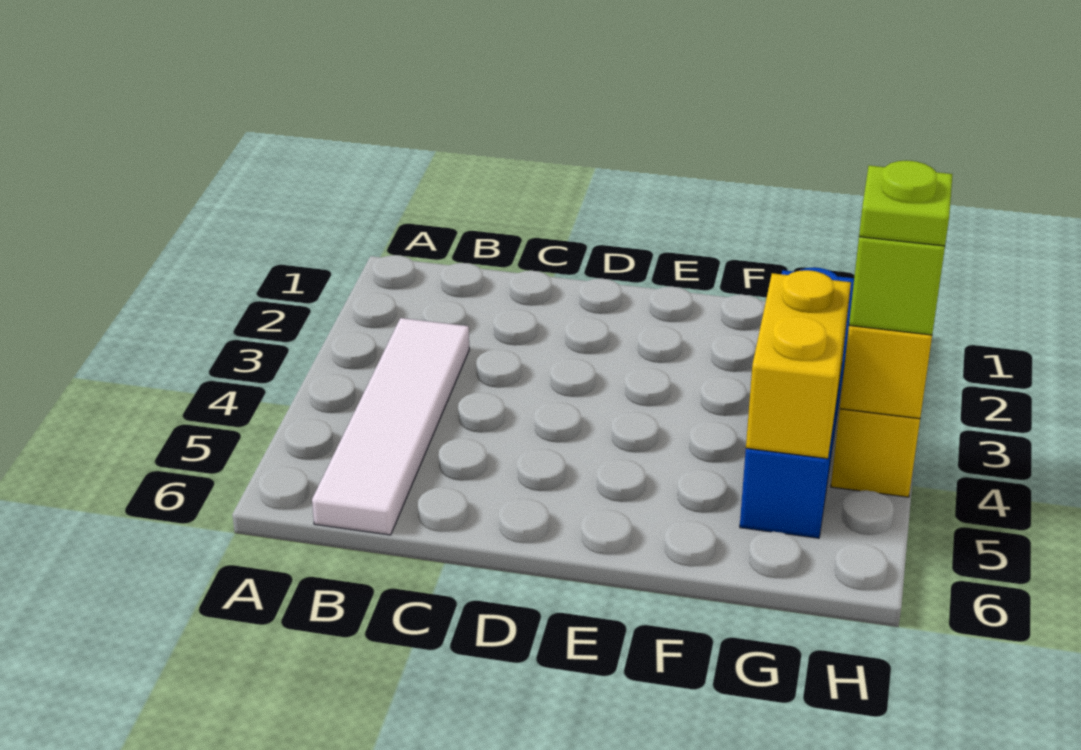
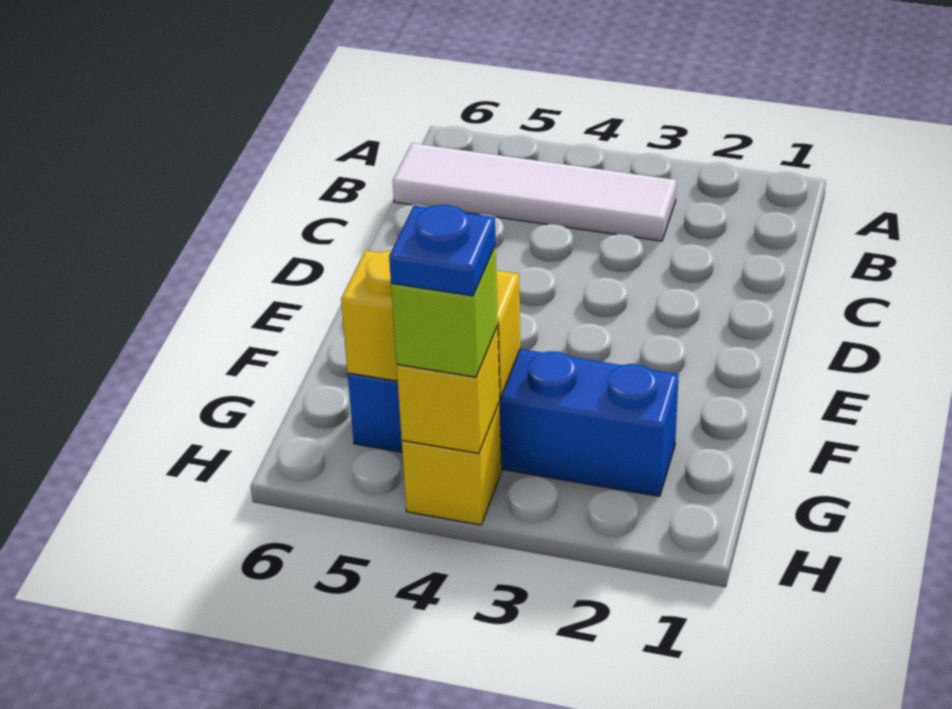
lime 1x1 plate [859,161,953,246] -> blue 1x1 plate [389,205,496,296]

